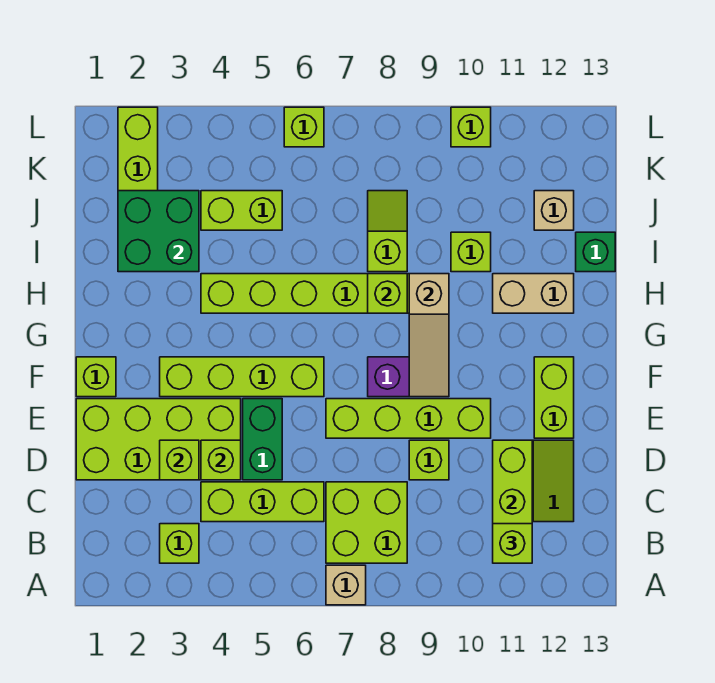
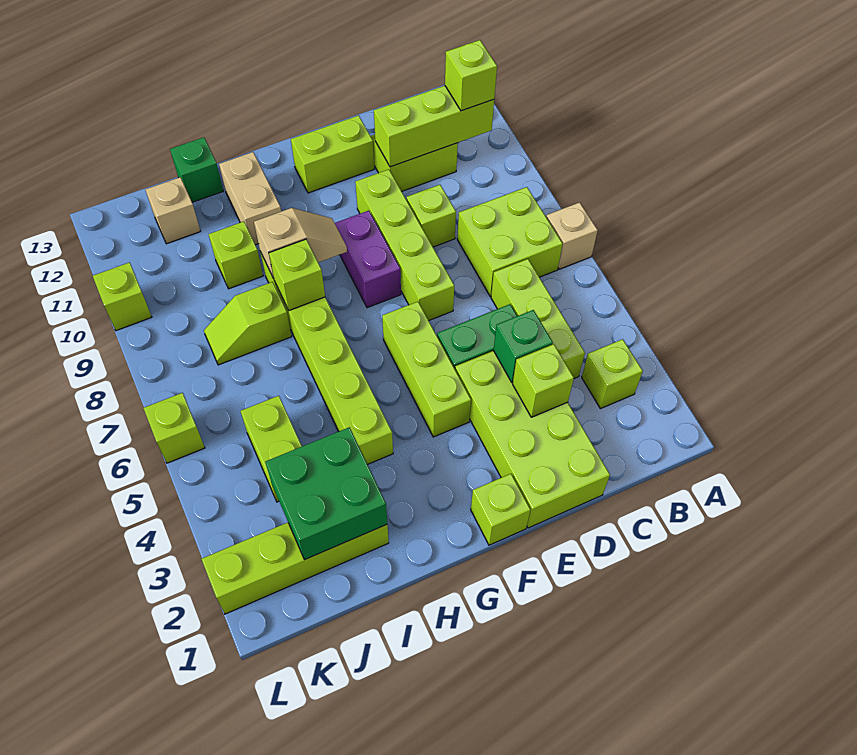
lime 1x1 brick [201,440,241,480] -> green 1x1 brick [493,310,553,382]
lime 1x4 brick [160,357,324,397] -> lime 1x3 brick [382,302,471,437]
tan 1x3 slope [409,274,449,397] -> tan 1x2 slope [254,208,347,278]

